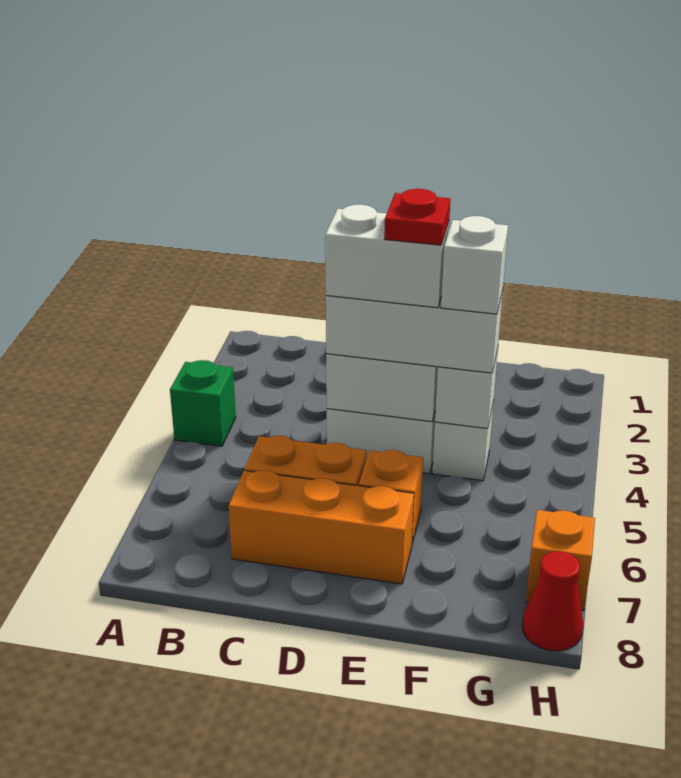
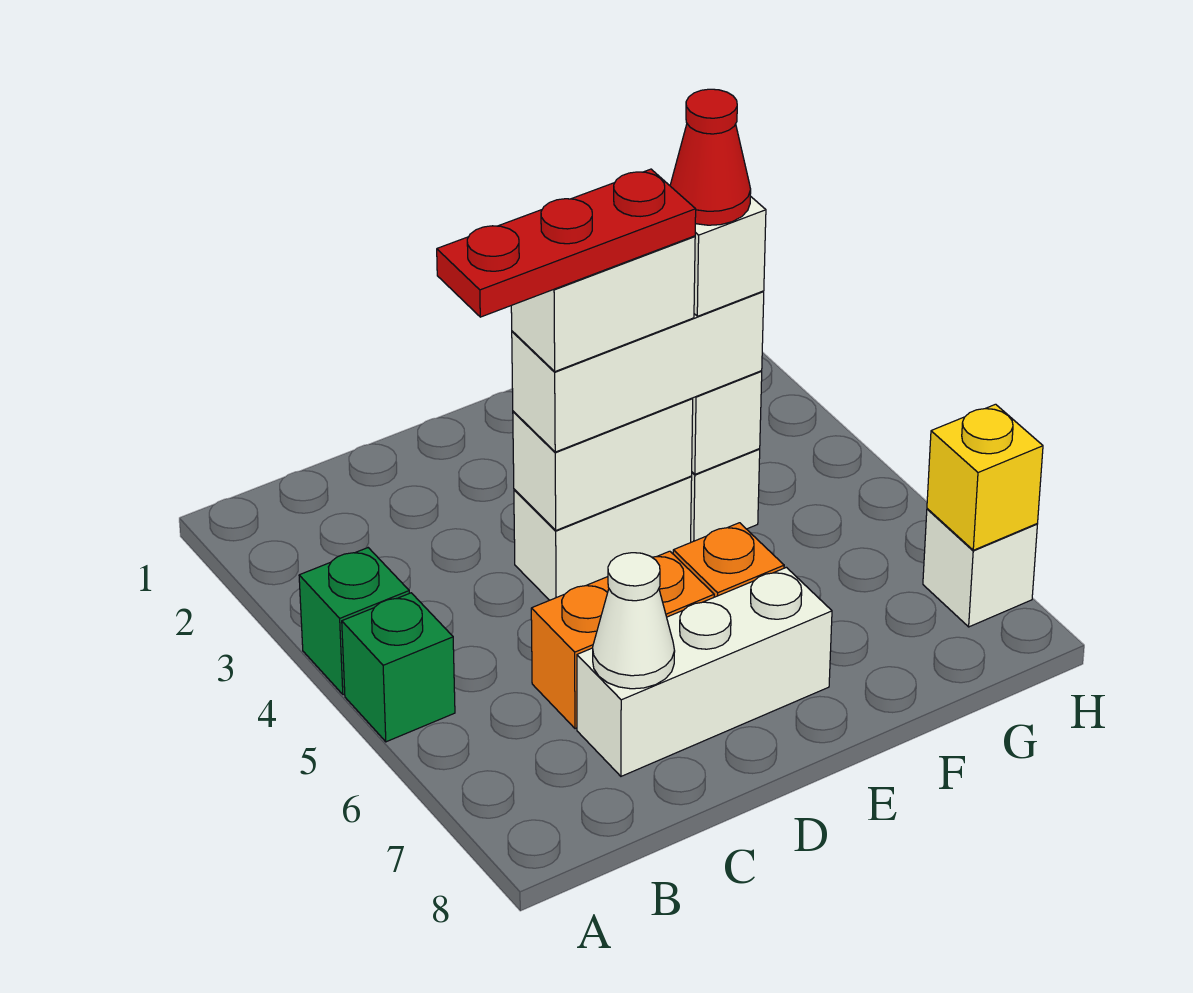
none -> green 1x1 brick [342,593,455,742]
orange 1x3 brick [229,470,414,584] -> white 1x3 brick [577,567,832,776]
none -> white 1x1 cone [593,553,675,689]
red 1x1 plate [384,189,451,245] -> red 1x3 plate [437,169,696,317]
orange 1x1 brick [525,510,595,611] -> white 1x1 brick [923,509,1037,627]
none -> yellow 1x1 brick [927,404,1043,550]
red 1x1 cone [522,551,583,651] -> red 1x1 cone moved to [670,89,751,225]

